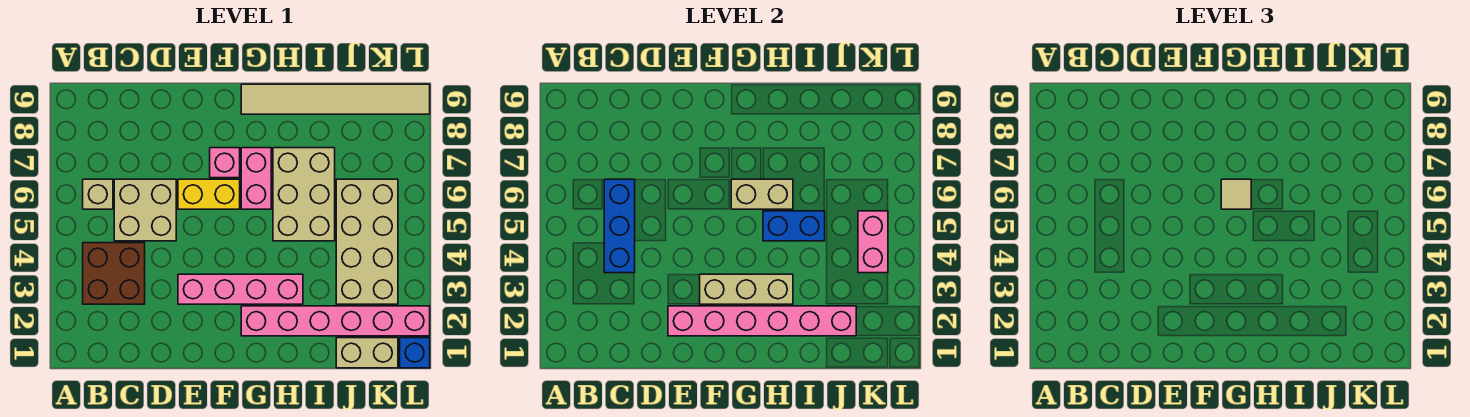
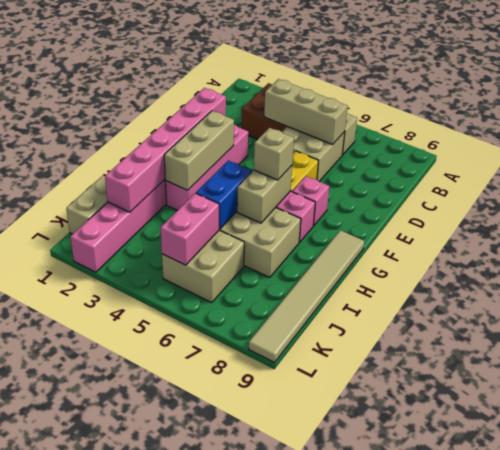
blue 1x3 brick [604,179,635,273] -> tan 1x3 brick [264,79,348,144]
tan 1x1 tile [1221,179,1251,209] -> tan 1x1 brick [254,128,294,180]
tan 2x4 brick [336,179,398,304] -> tan 2x2 brick [162,230,244,303]
pink 1x2 brick [858,211,888,273] -> pink 1x2 brick turned to [160,193,219,265]
blue 1x1 brick [400,338,430,368] -> none

